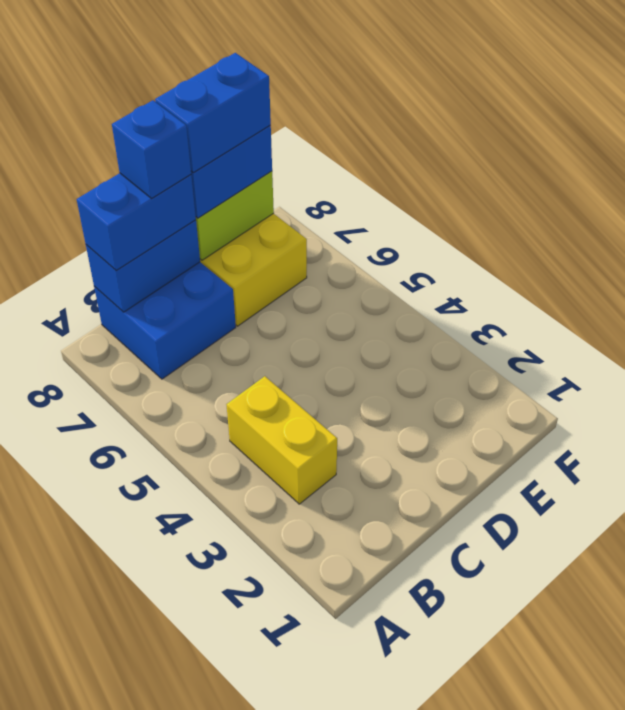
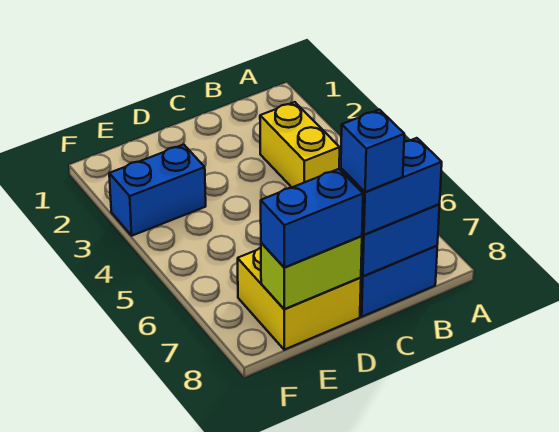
blue 1x2 brick [155,53,271,173] -> blue 1x2 brick moved to [109,144,206,236]

